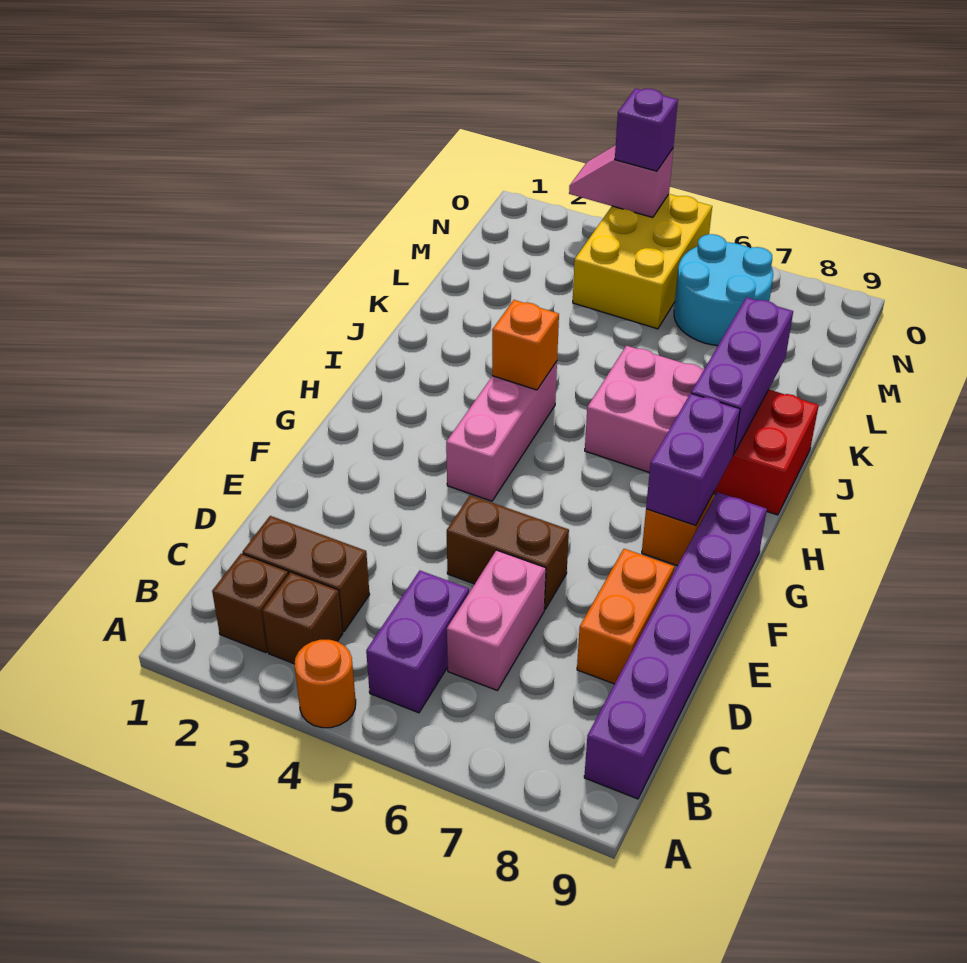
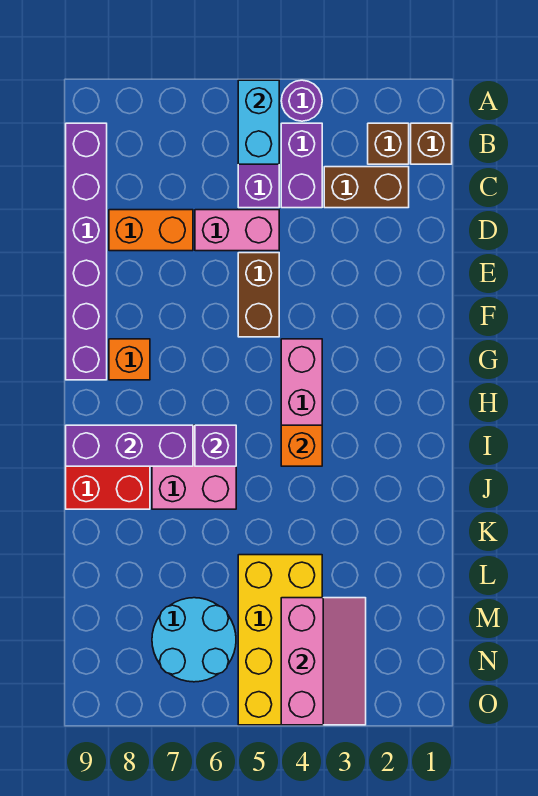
orange 1x1 round brick [295,640,356,728] -> purple 1x1 round brick [281,80,322,121]
none -> cyan 1x2 brick [238,80,279,164]
brown 1x1 brick [263,572,343,664] -> brown 1x1 brick moved to [411,123,452,164]
pink 1x2 brick [447,550,546,691] -> pink 1x2 brick turned to [195,210,279,251]
orange 1x2 brick [577,549,674,684] -> orange 1x2 brick turned to [109,210,193,251]
brown 1x2 brick [447,495,569,609] -> brown 1x2 brick turned to [238,253,279,337]
purple 1x2 brick [646,393,740,525] -> purple 1x2 brick moved to [281,123,322,208]
purple 1x3 brick [691,297,793,453] -> purple 1x3 brick turned to [66,425,193,466]
yellow 2x3 brick [573,194,712,329] -> yellow 2x4 brick [238,555,322,725]
pink 1x2 slope [569,145,673,218] -> pink 2x3 slope [281,598,366,725]
purple 1x1 brick [615,88,678,171] -> purple 1x1 brick moved to [195,425,236,466]

